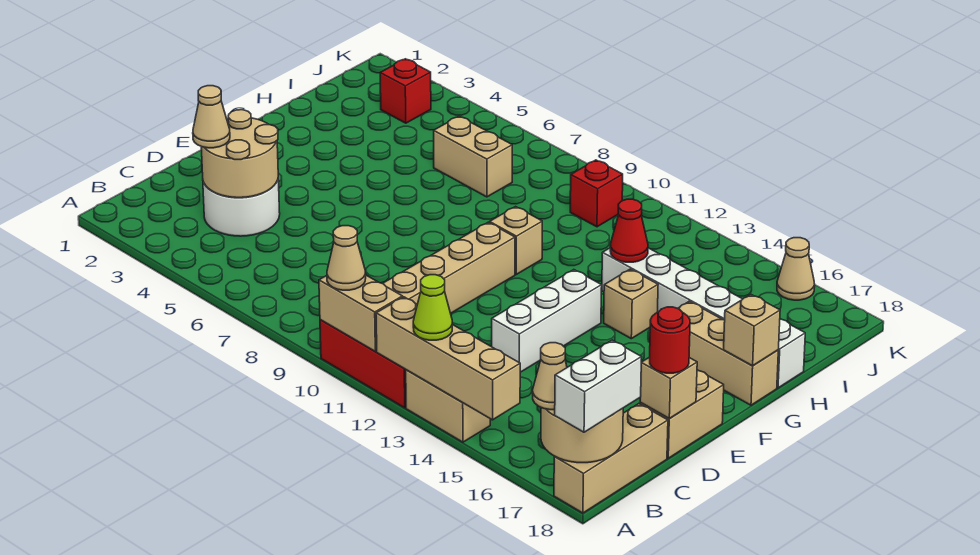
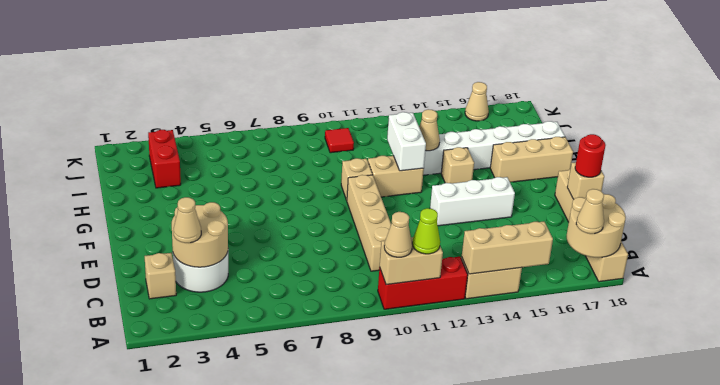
tan 1x4 brick [376,297,520,420] -> tan 1x3 brick [462,221,553,274]
lime 1x1 cone [413,275,452,340] -> lime 1x1 cone moved to [412,208,440,254]
white 1x2 brick [555,340,641,432] -> white 1x2 brick moved to [387,112,426,171]
white 1x3 brick [492,270,602,372] -> white 1x3 brick turned to [430,177,515,226]
tan 1x1 brick [724,295,780,366] -> tan 1x1 brick moved to [145,253,176,299]
red 1x1 cone [610,199,648,262] -> tan 1x1 cone [419,109,440,151]
tan 1x2 brick [434,116,512,197] -> tan 1x2 brick moved to [368,156,424,197]
red 1x1 brick [380,59,431,123] -> red 1x2 brick [148,130,181,188]
red 1x1 brick [570,160,623,227] -> red 1x1 tile [325,128,354,153]

